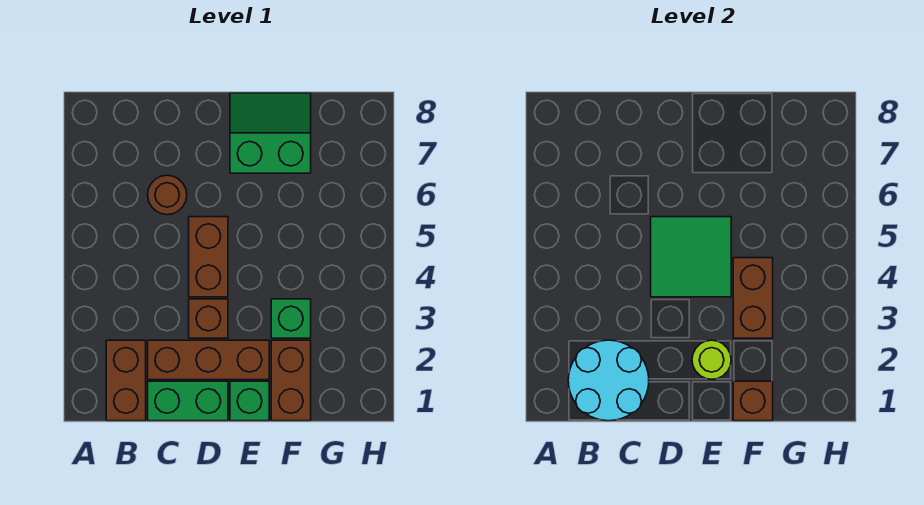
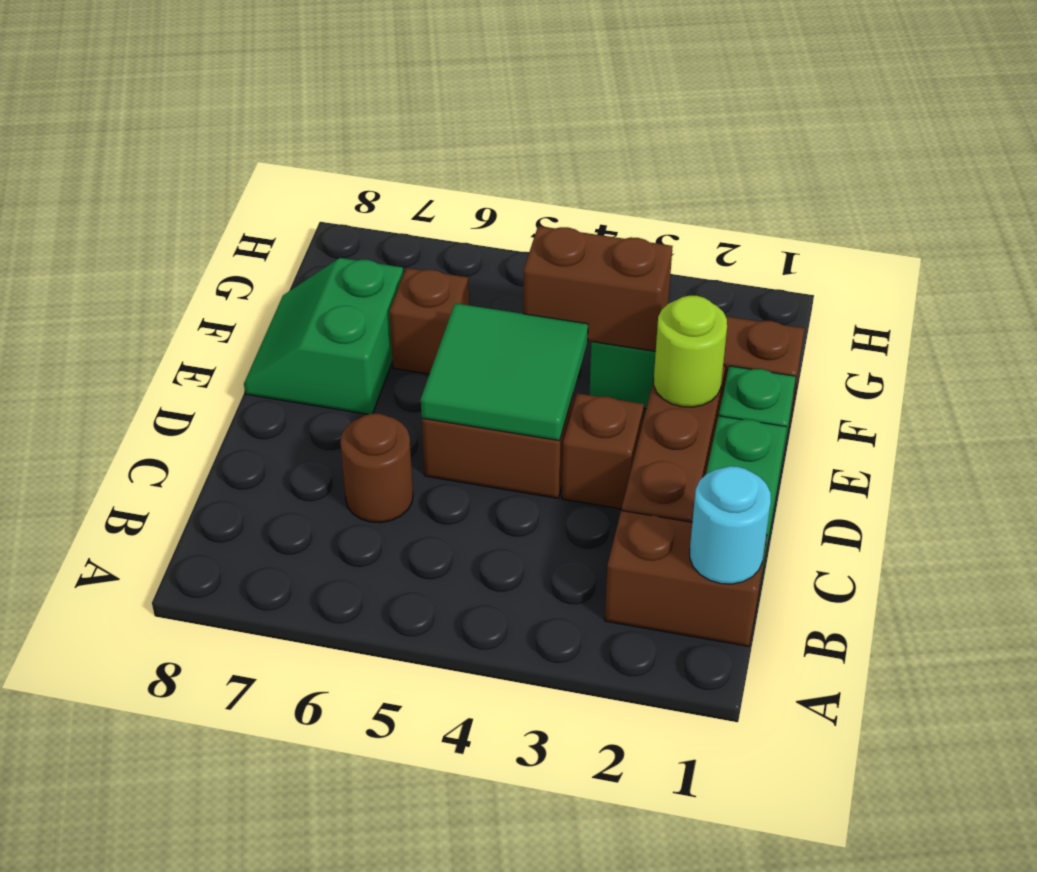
cyan 2x2 round brick [568,340,649,421] -> cyan 1x1 round brick [690,466,771,584]
brown 1x1 brick [733,381,773,421] -> brown 1x1 brick moved to [389,268,469,374]

